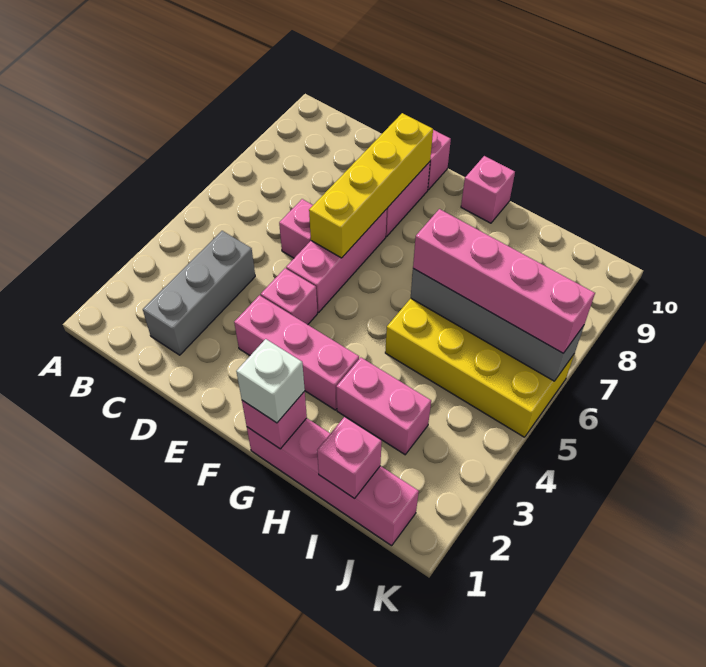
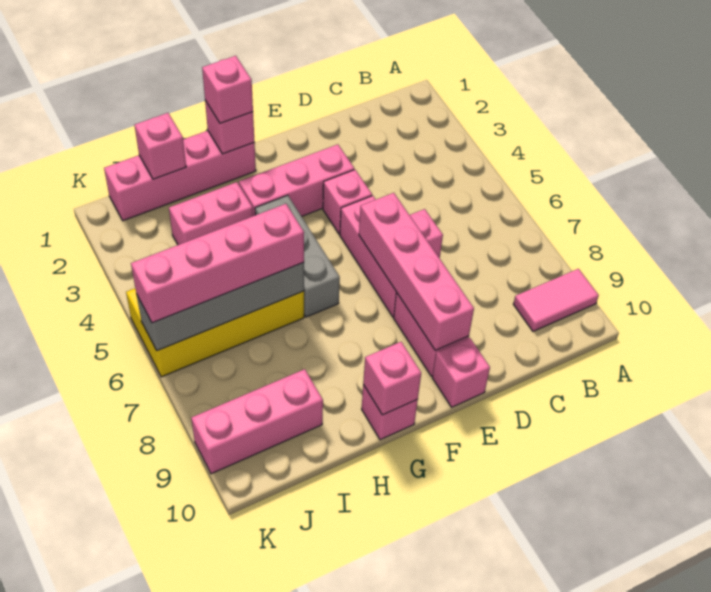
none -> pink 1x2 tile [513,269,599,331]
grey 1x3 brick [143,231,255,355] -> grey 1x3 brick moved to [255,195,340,317]
yellow 1x4 brick [309,113,433,258] -> pink 1x4 brick [359,193,474,350]
white 1x1 brick [236,339,305,423] -> pink 1x1 brick [202,56,253,123]
none -> pink 1x1 brick [363,342,421,415]
none -> pink 1x3 brick [191,369,323,474]

